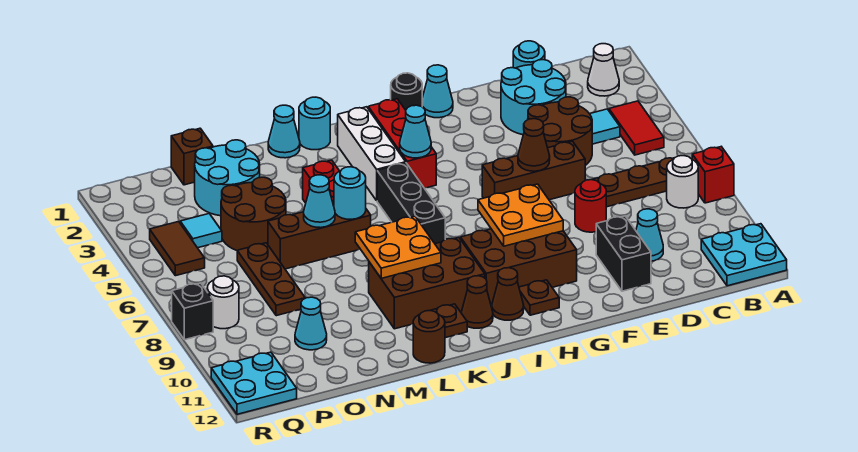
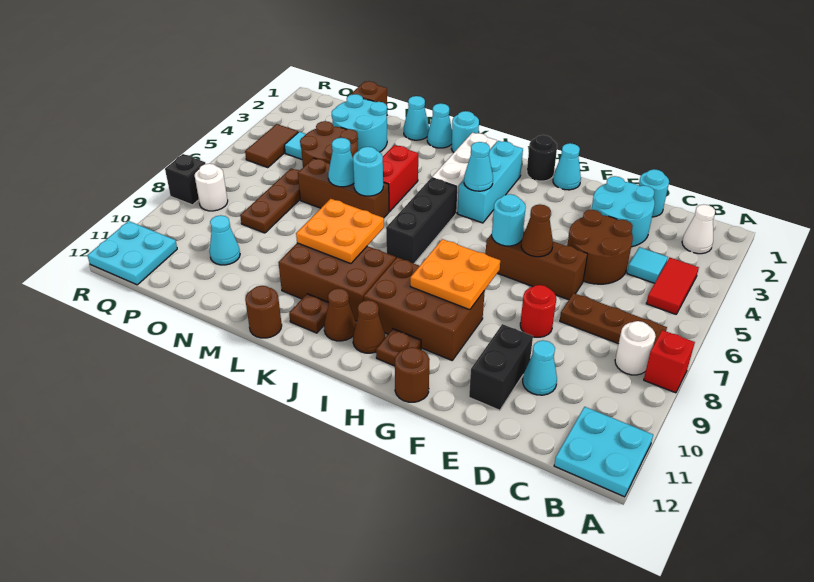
none -> cyan 1x1 round brick [492,194,526,246]
none -> brown 1x1 round brick [395,347,430,402]
red 1x3 brick [368,99,436,188] -> cyan 1x3 brick [458,141,523,223]
none -> cyan 1x1 cone [404,96,429,140]

